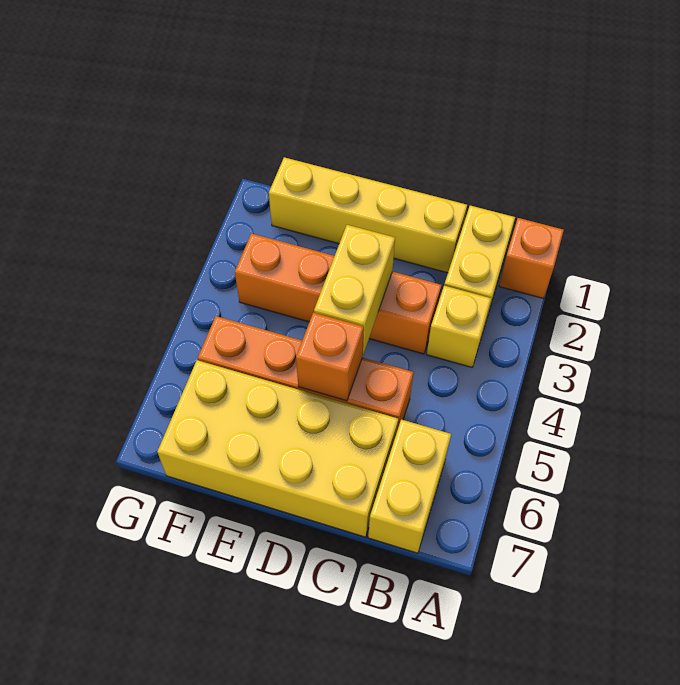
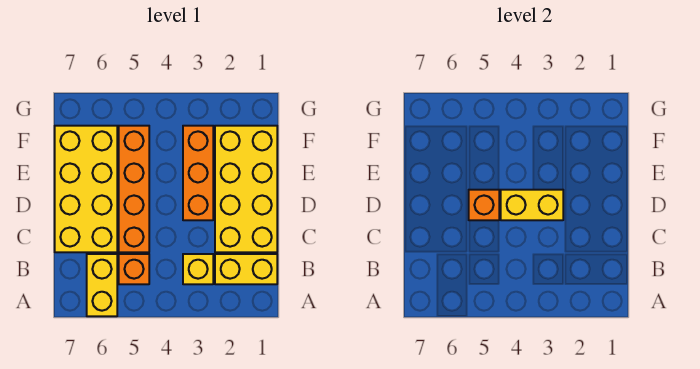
orange 1x1 brick [499,218,564,299] -> orange 1x1 brick moved to [119,254,149,284]
yellow 1x2 brick [368,419,451,553] -> yellow 1x2 brick turned to [87,254,117,316]
yellow 1x4 brick [269,157,467,273] -> yellow 2x4 brick [215,126,277,252]
orange 1x4 brick [235,233,441,354] -> orange 1x3 brick [183,126,213,220]

